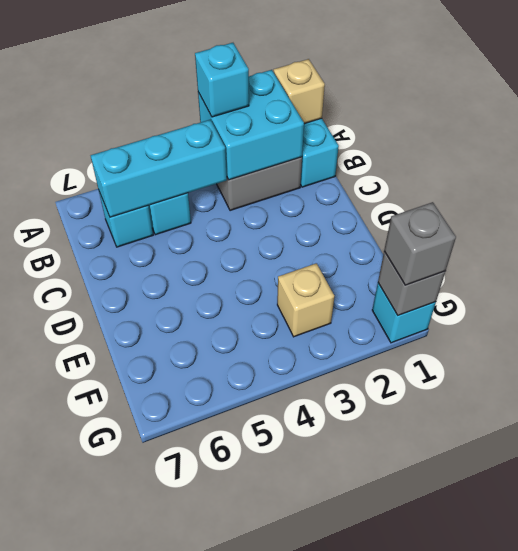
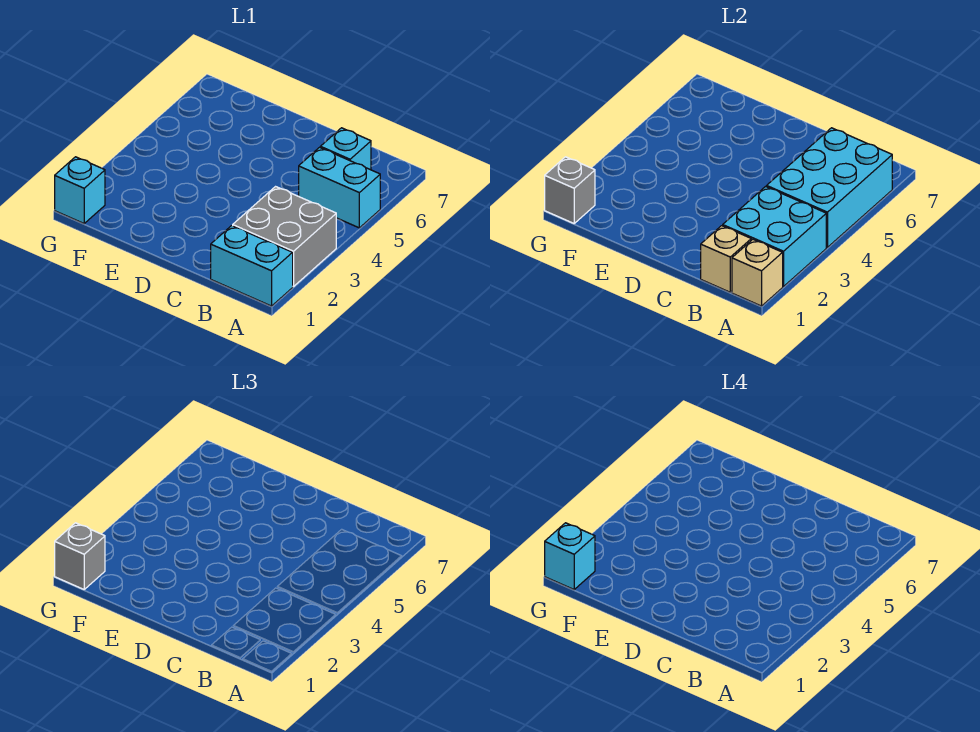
cyan 1x1 brick [195,43,249,117] -> cyan 1x1 brick moved to [545,523,595,589]
cyan 1x3 brick [91,120,227,217] -> cyan 2x3 brick [767,128,892,247]
tan 1x1 brick [277,263,334,337] -> tan 1x1 brick moved to [701,226,751,292]

